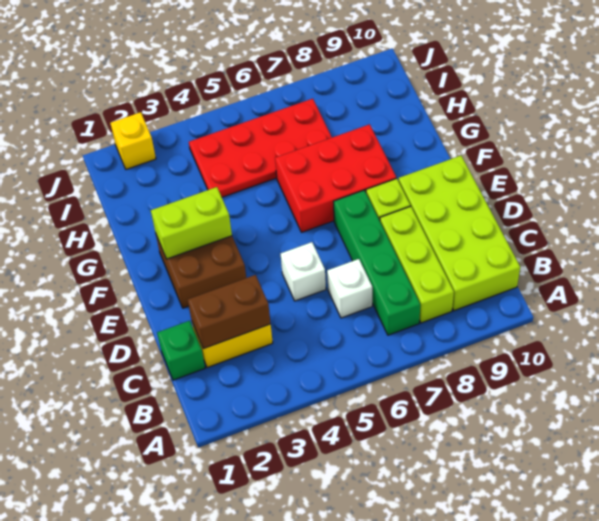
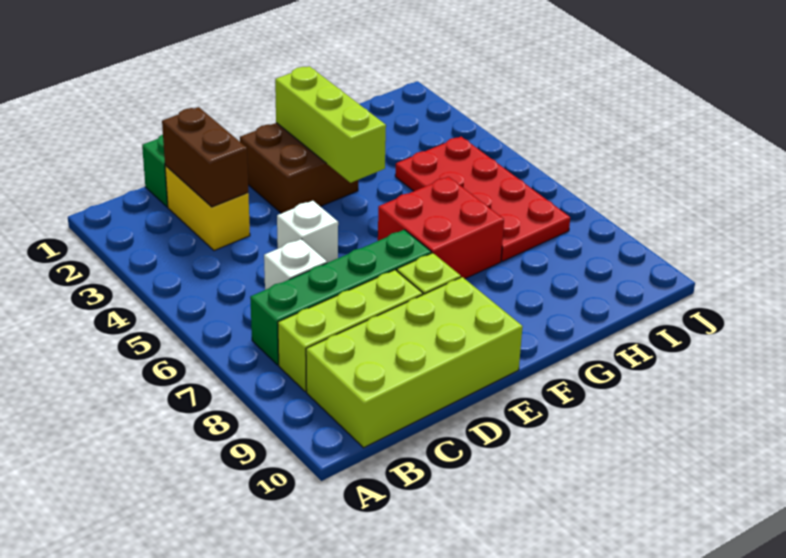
lime 1x2 brick [151,187,232,259] -> lime 1x3 brick [275,66,386,183]
red 2x3 brick [275,124,396,232] -> red 2x2 brick [378,177,504,279]
yellow 1x1 brick [110,112,156,169] -> none

